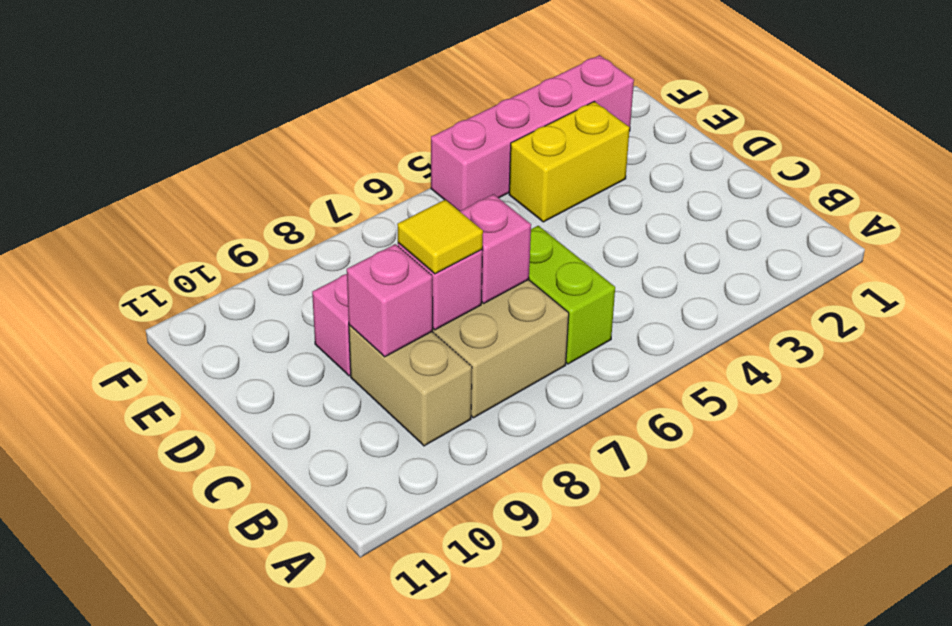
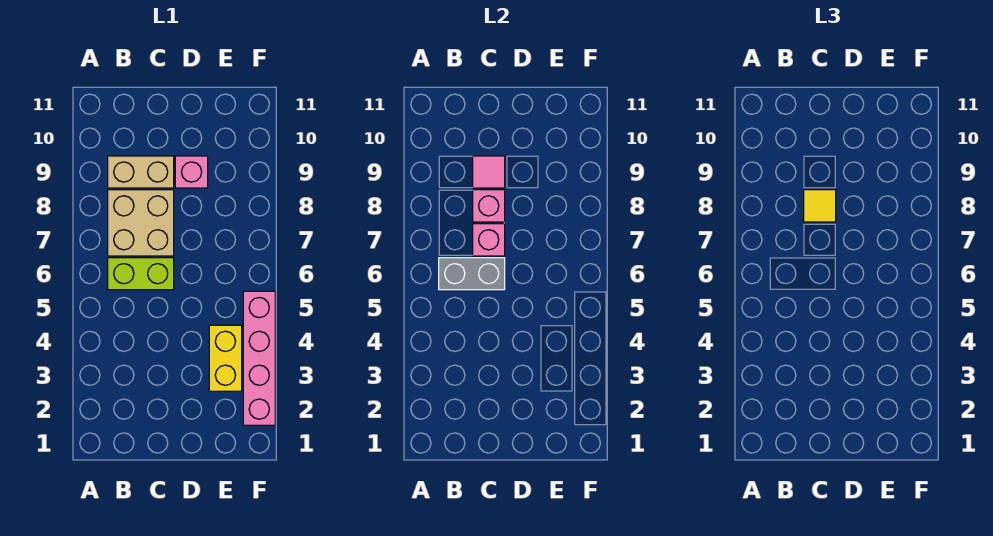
none -> grey 1x2 brick [439,258,505,290]
pink 1x1 brick [347,244,433,357] -> pink 1x1 tile [473,156,505,188]

